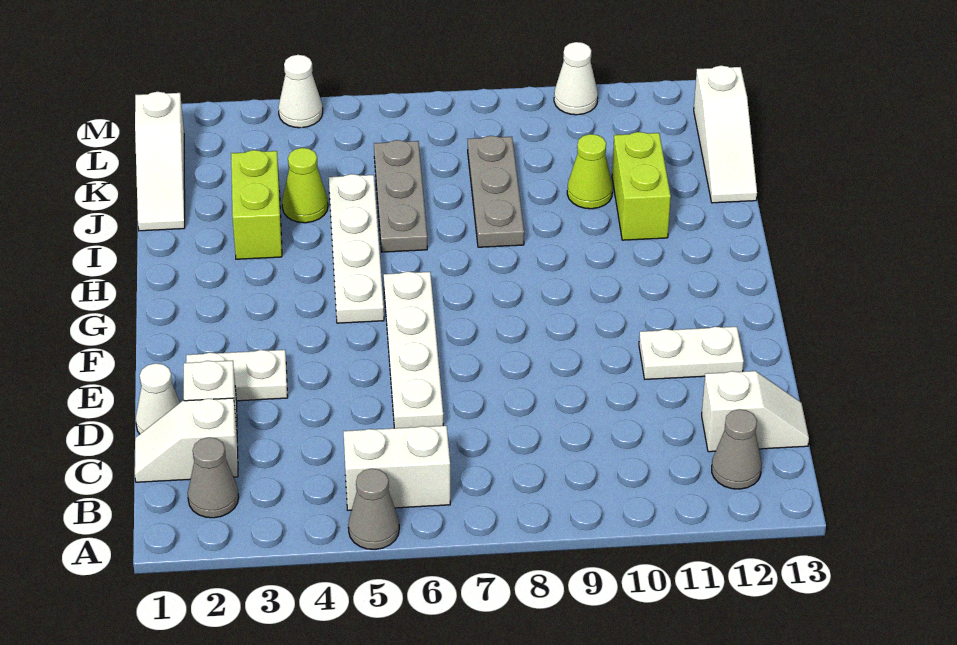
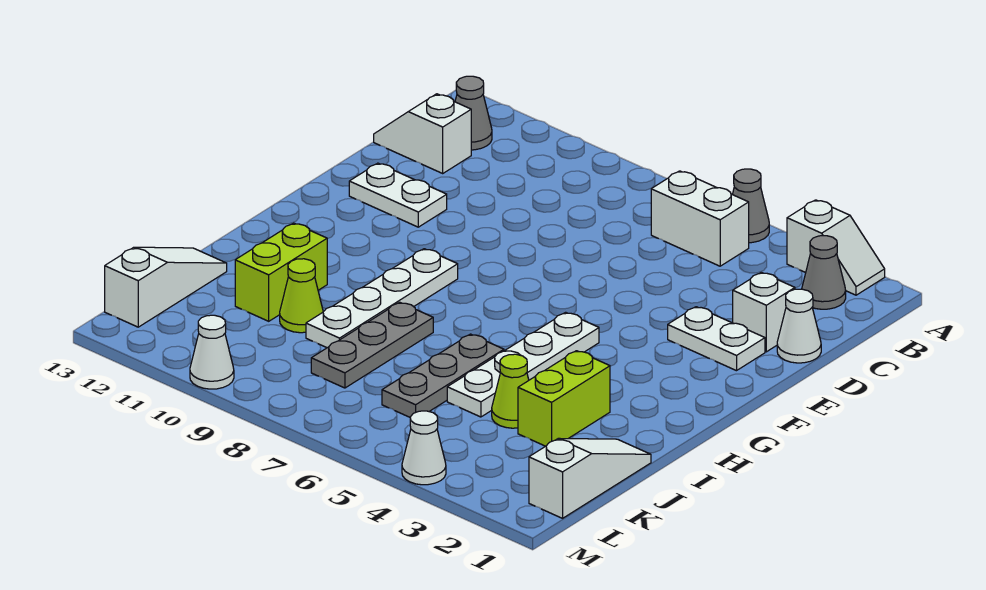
white 1x2 slope [135,398,238,482] -> white 1x2 slope moved to [787,200,885,295]
white 1x4 plate [384,272,443,428] -> white 1x4 plate moved to [306,249,458,348]

